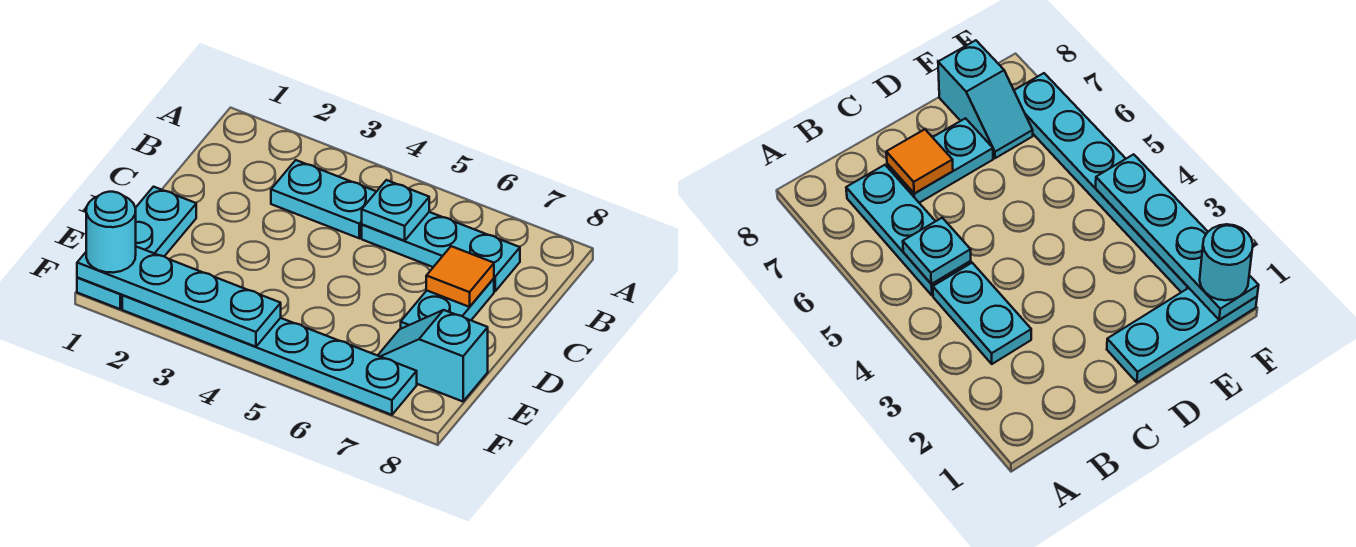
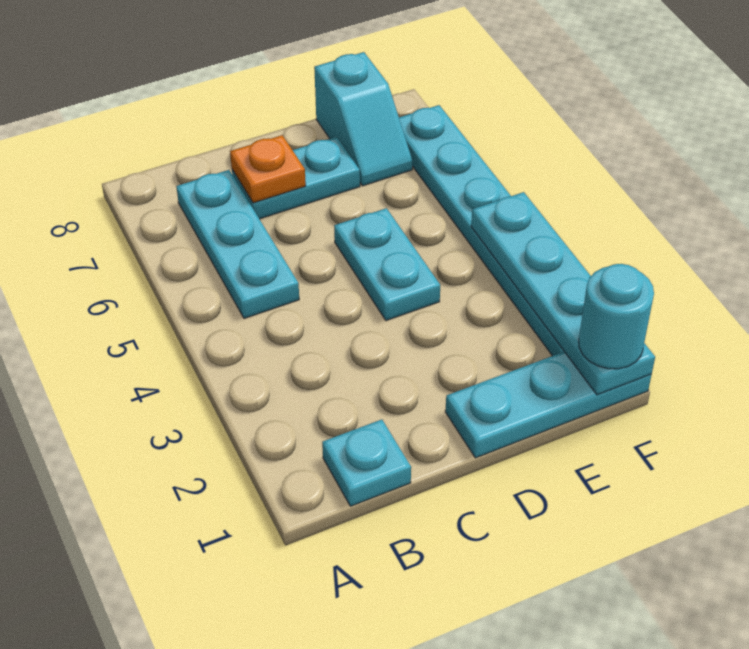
cyan 1x2 plate [271,160,377,238] -> cyan 1x2 plate moved to [334,208,440,321]
cyan 1x1 plate [362,180,429,241] -> cyan 1x1 plate moved to [322,420,411,506]
orange 1x1 tile [426,246,494,307] -> orange 1x1 plate [230,135,306,203]

